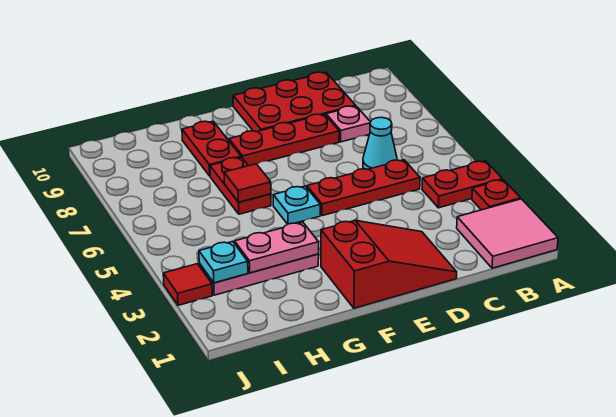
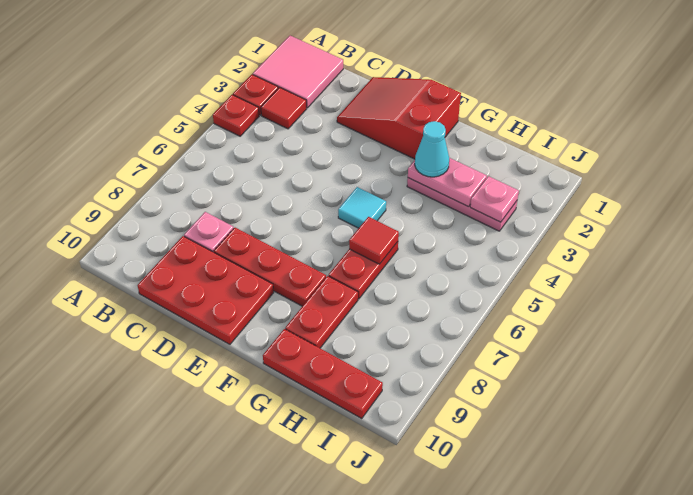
red 1x2 plate [422,161,502,208] -> red 1x1 plate [213,95,259,136]
red 1x3 plate [307,160,420,216] -> red 1x3 plate moved to [263,329,383,418]
cyan 1x1 cone [363,117,397,169] -> cyan 1x1 cone moved to [415,121,449,177]
cyan 1x1 plate [273,186,320,224] -> cyan 1x1 tile [338,187,386,228]
cyan 1x1 plate [199,241,248,283] -> pink 1x1 plate [470,176,519,222]
red 1x1 tile [163,264,212,305] -> red 1x1 tile moved to [261,88,307,129]

